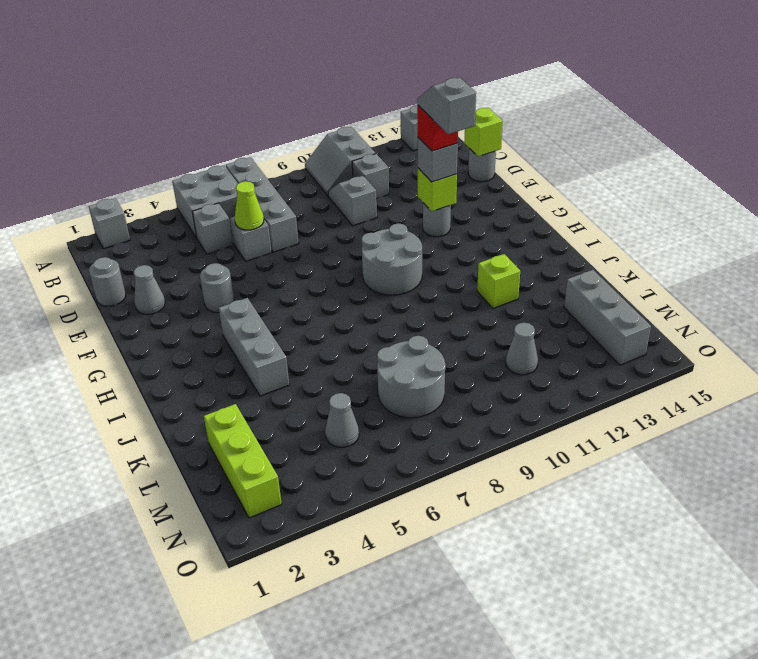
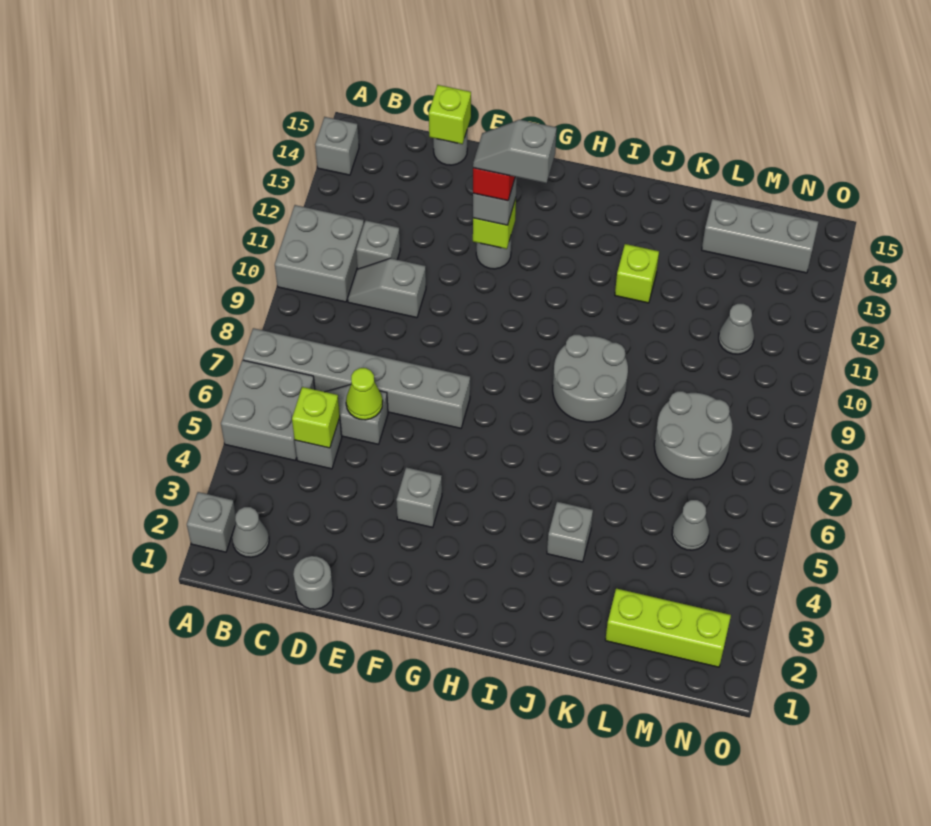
grey 1x4 brick [226,157,299,252] -> grey 1x6 brick [243,328,470,428]
grey 2x2 slope [305,127,376,195] -> grey 2x2 brick [275,205,364,302]
none -> lime 1x1 brick [292,387,340,448]
grey 1x1 cone [134,265,165,314] -> grey 1x1 cone moved to [232,507,269,557]
grey 1x1 round brick [200,263,234,313] -> grey 1x1 brick [396,467,442,528]
grey 2x2 round brick [362,223,422,295] -> grey 2x2 round brick moved to [553,335,628,422]
grey 1x3 brick [219,298,289,396] -> grey 1x1 brick [547,502,593,562]

